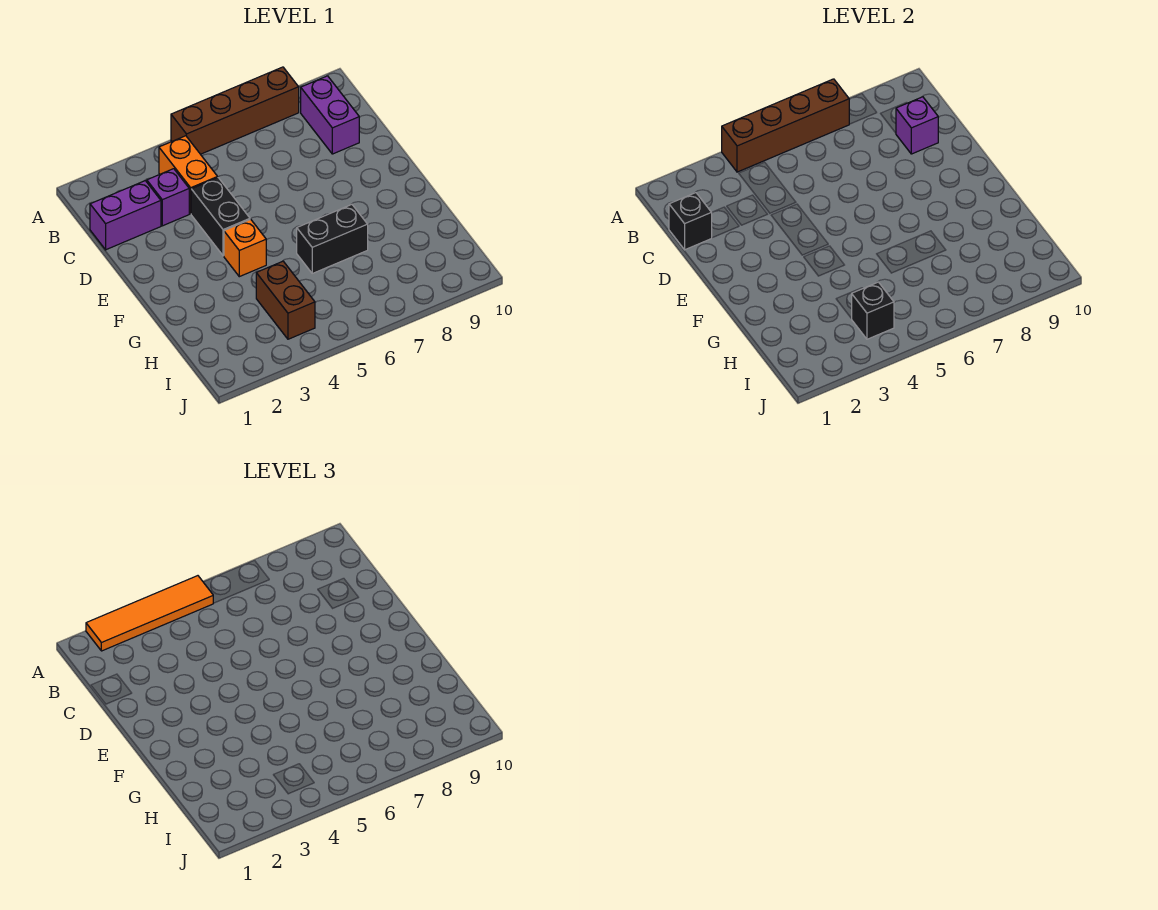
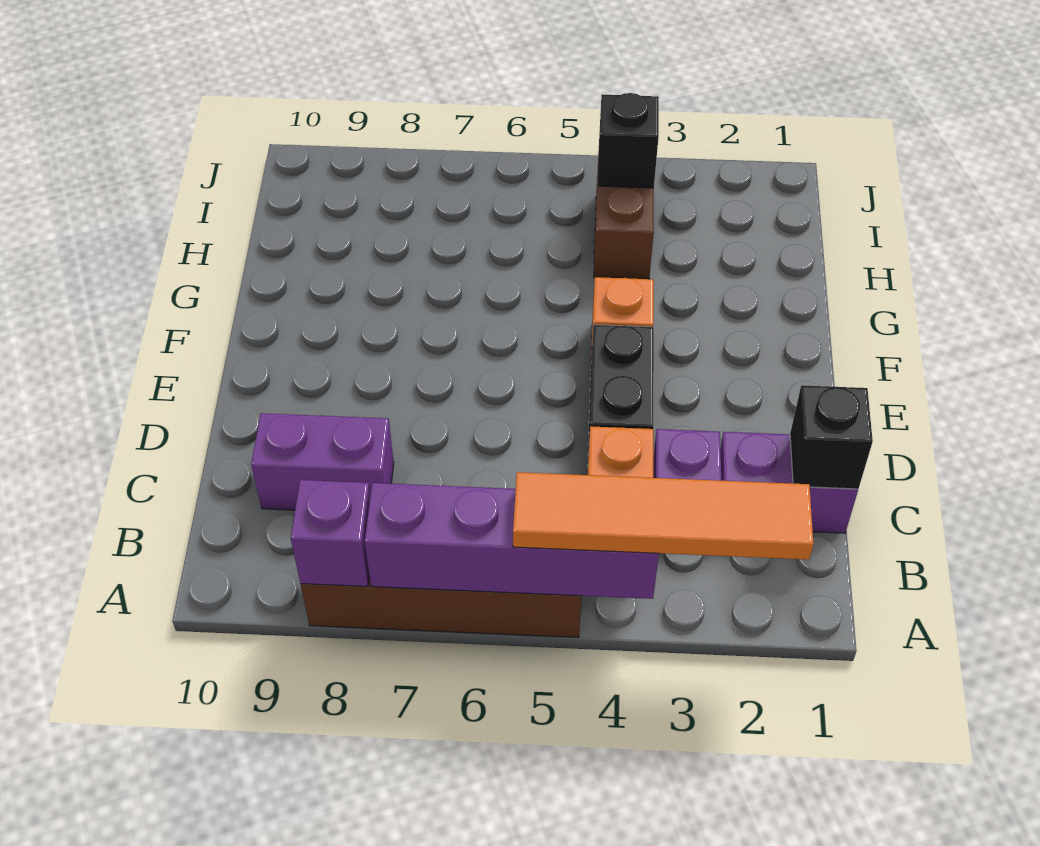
brown 1x4 brick [722,79,849,172] -> purple 1x4 brick [365,483,659,599]
purple 1x2 brick [301,76,359,154] -> purple 1x2 brick turned to [251,413,394,510]
purple 1x1 brick [896,97,938,154] -> purple 1x1 brick moved to [291,480,370,586]
black 1x2 brick [297,205,368,273] -> none

